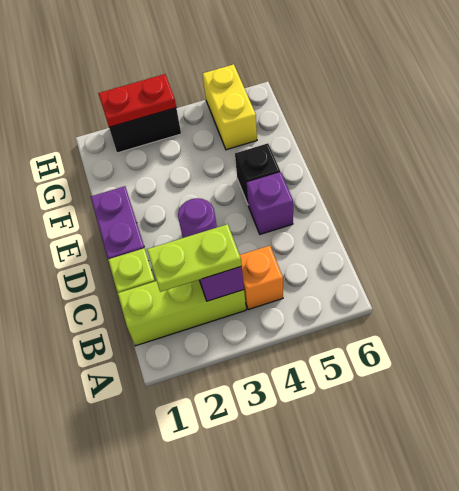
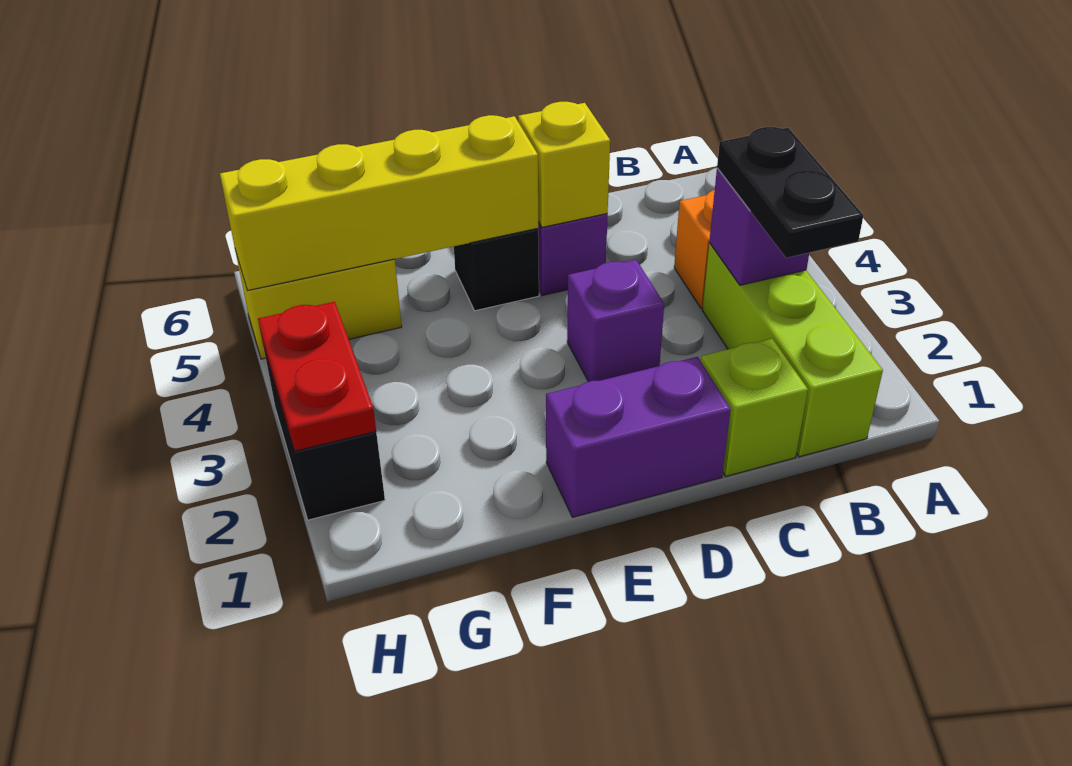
lime 1x2 plate [147,224,242,292] -> black 1x2 plate [717,127,863,258]
purple 1x1 round brick [178,198,217,238] -> purple 1x1 brick [567,260,664,382]
none -> yellow 1x1 brick [518,102,610,227]
none -> yellow 1x4 brick [220,115,538,291]

